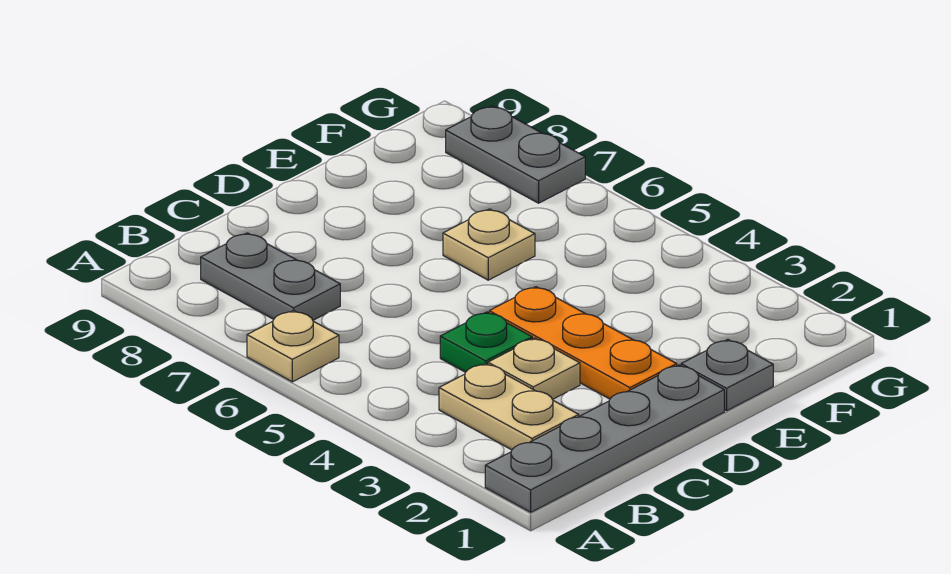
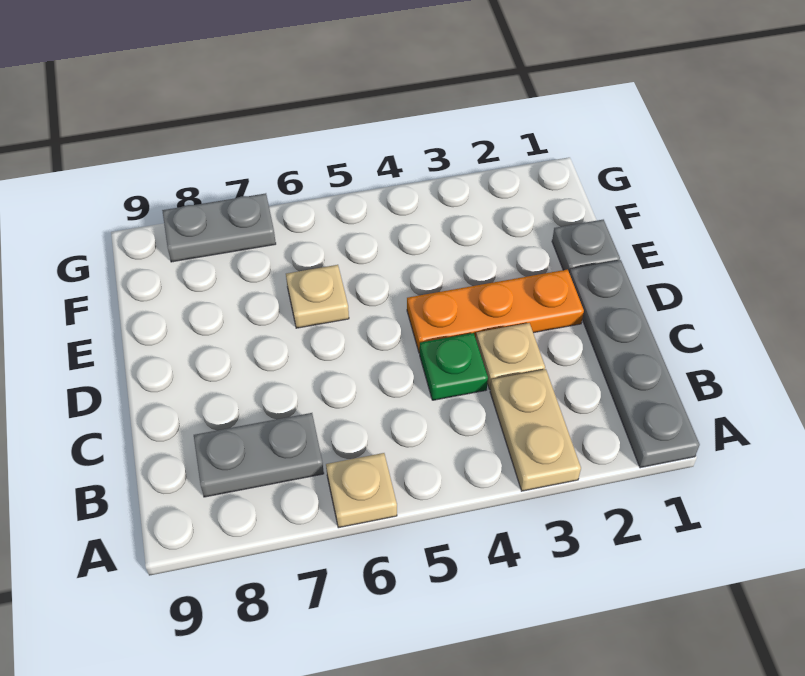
tan 1x2 plate [439,363,579,450] -> tan 1x2 plate turned to [490,369,581,491]

